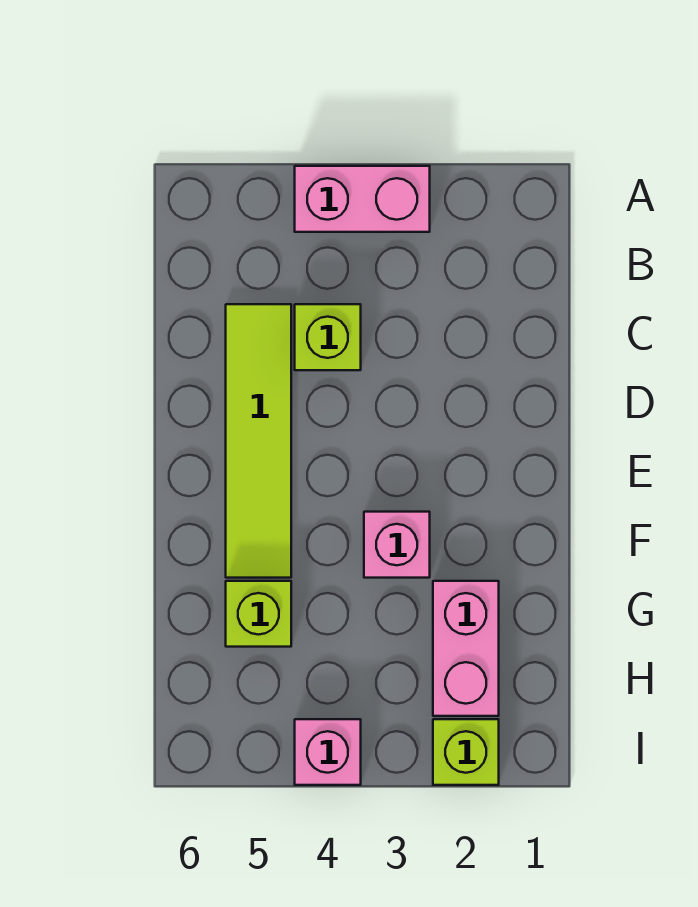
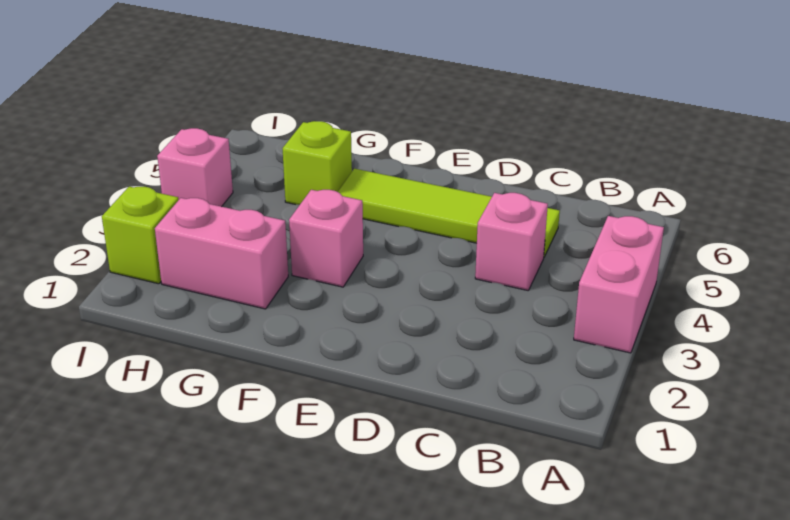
lime 1x1 brick [295,304,361,370] -> pink 1x1 brick [475,193,548,290]

